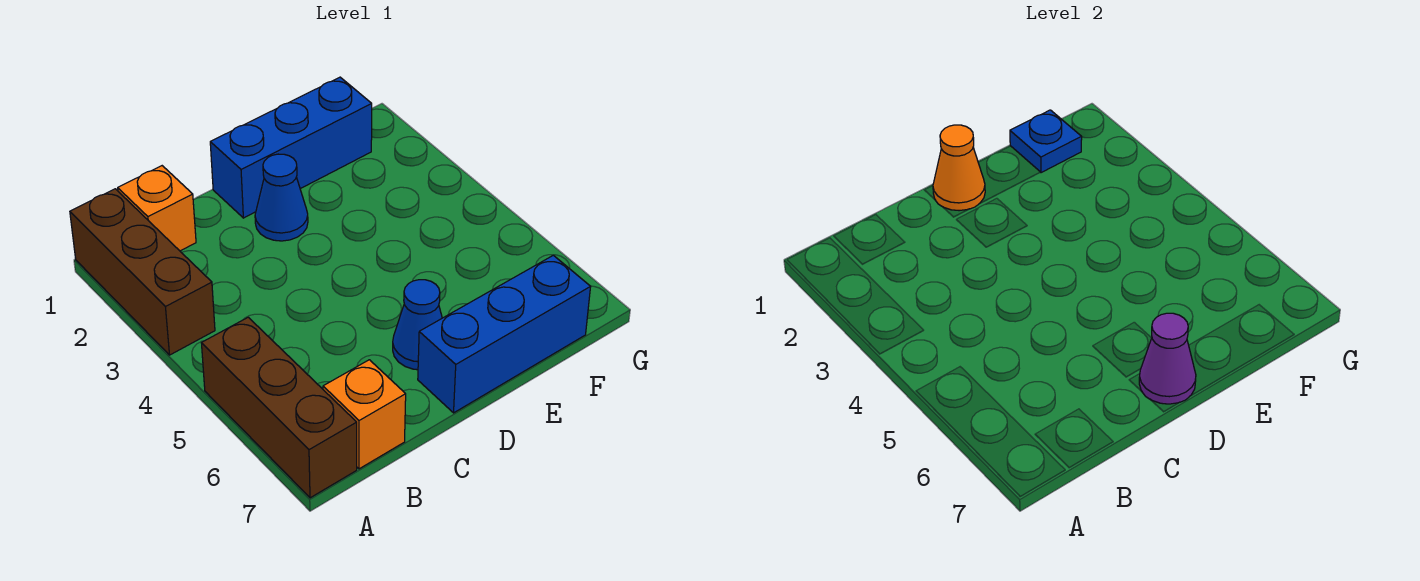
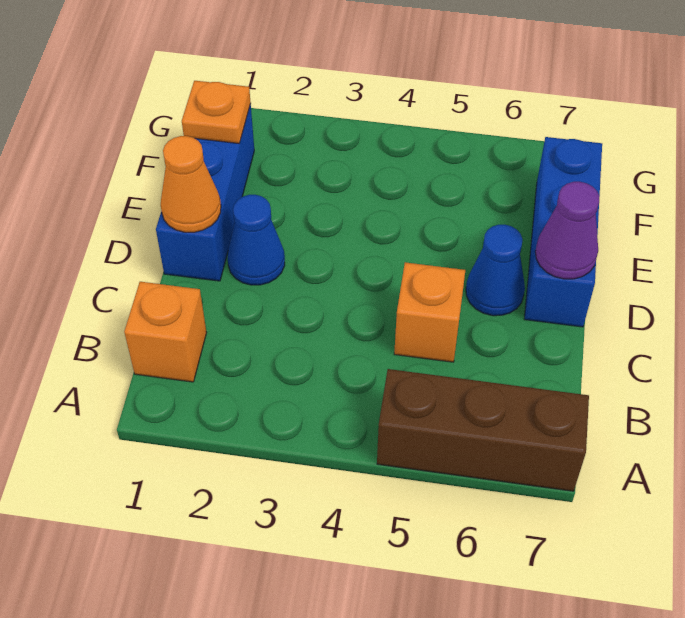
brown 1x3 brick [70,189,215,355] -> none
orange 1x1 brick [323,360,406,469] -> orange 1x1 brick moved to [394,262,465,362]
blue 1x1 plate [1010,110,1082,173] -> orange 1x1 plate [182,81,251,143]

